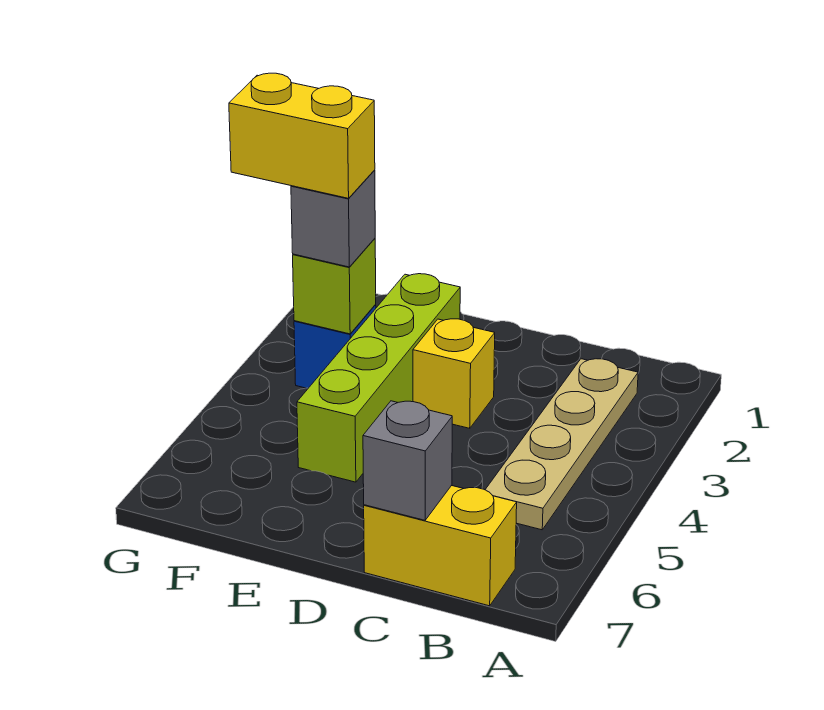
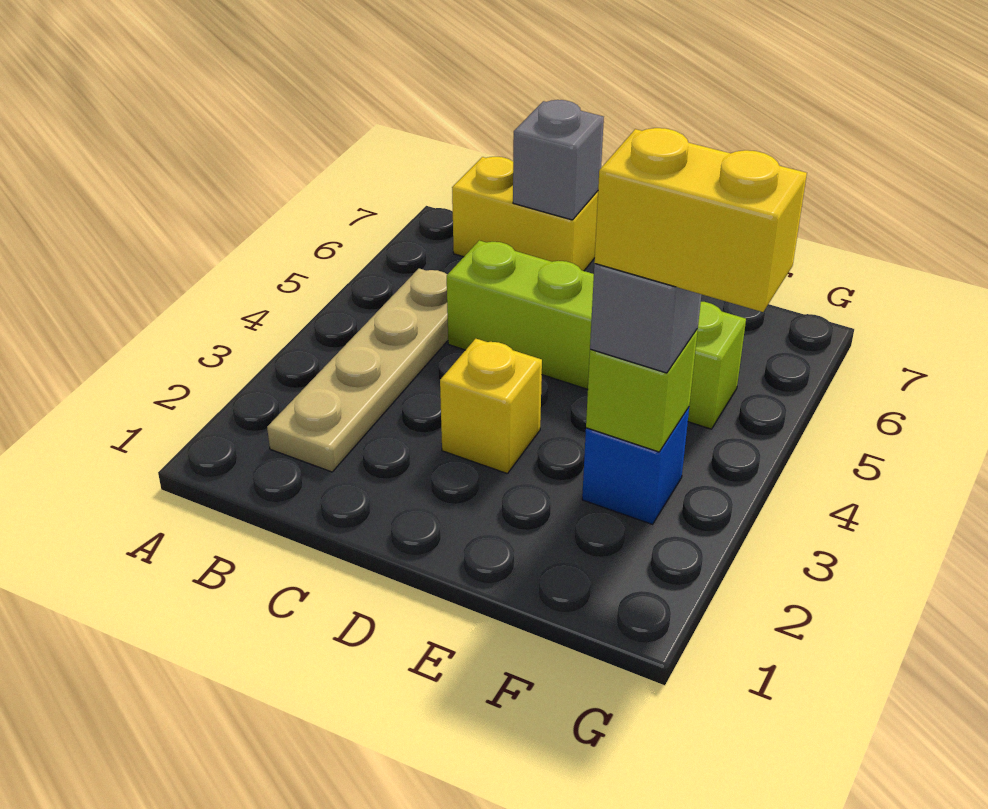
lime 1x4 brick [297,274,460,482] -> lime 1x4 brick turned to [447,240,746,429]

